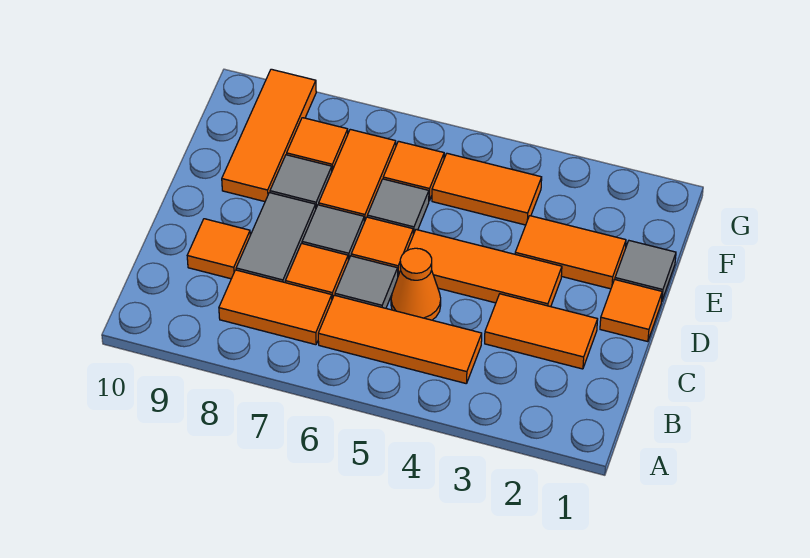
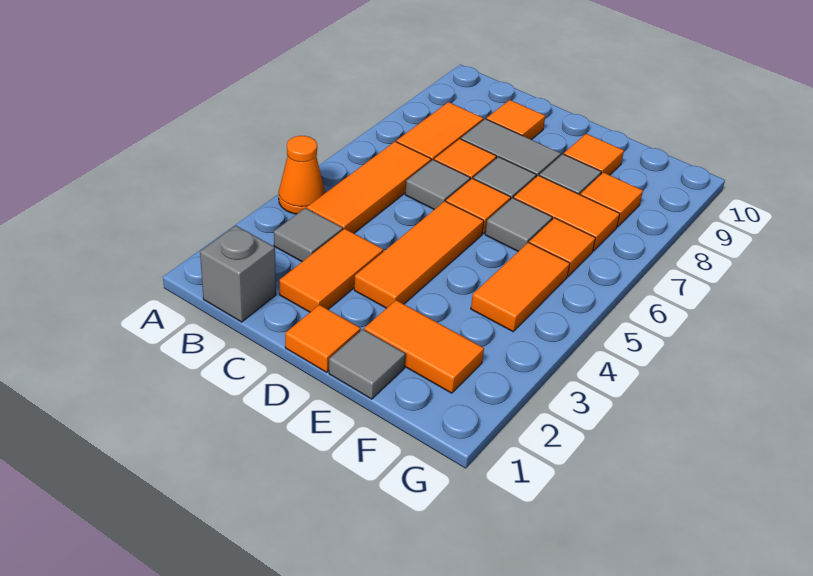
none -> grey 1x1 brick [200,226,276,322]
none -> grey 1x1 tile [274,208,343,262]
orange 1x1 cone [391,248,441,320] -> orange 1x1 cone moved to [279,136,325,214]
orange 1x2 tile [515,216,626,289] -> orange 1x2 tile turned to [364,300,484,393]
orange 1x3 tile [222,69,316,202] -> orange 1x1 tile [564,134,624,175]

